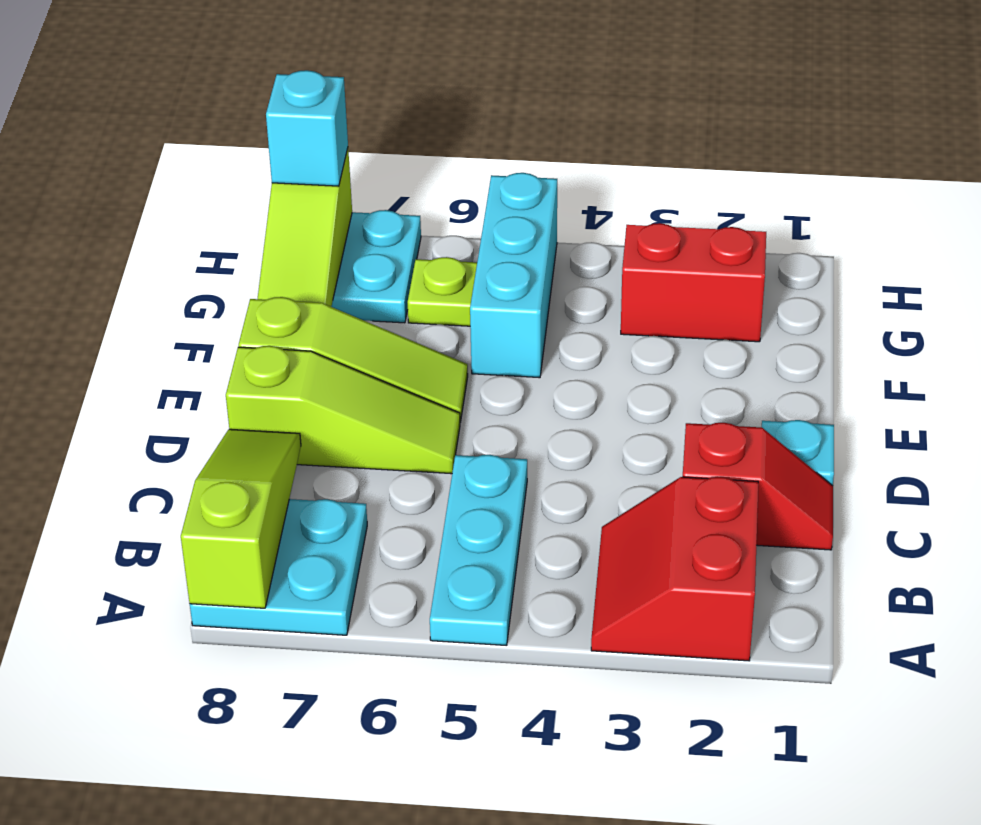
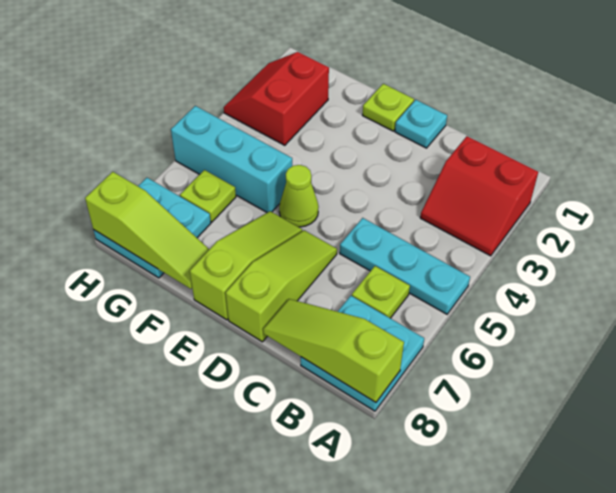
none -> lime 1x1 plate [352,266,410,318]
red 1x2 slope [683,423,833,550] -> none
none -> lime 1x1 plate [363,84,414,131]
none -> lime 1x1 cone [279,165,319,227]
cyan 1x1 brick [266,70,348,186] -> none

